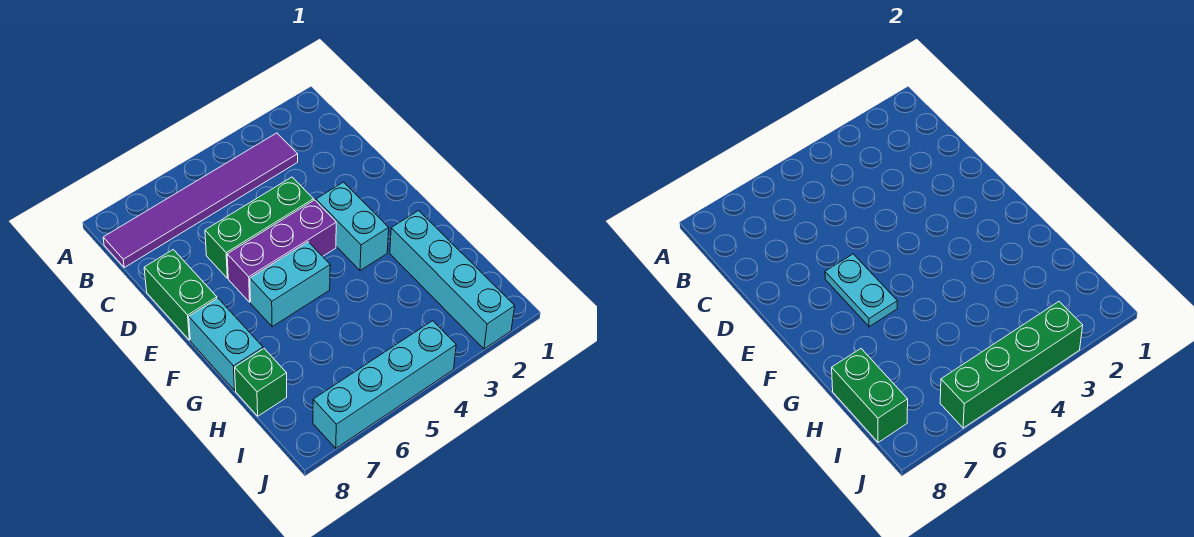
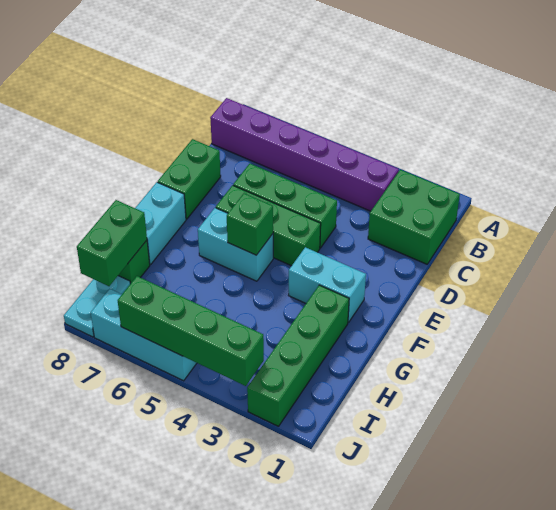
none -> green 2x2 brick [368,170,460,264]
purple 1x6 tile [103,133,298,267] -> purple 1x6 brick [210,98,399,211]
cyan 1x2 brick [316,182,389,271] -> cyan 1x2 brick turned to [288,247,366,323]
purple 1x3 brick [227,200,336,302] -> green 1x3 brick [216,185,321,266]
cyan 1x2 plate [825,254,897,327] -> cyan 1x2 plate moved to [64,276,130,337]
none -> green 1x1 brick [227,193,273,255]
cyan 1x4 brick [390,211,515,349] -> green 1x4 brick [247,285,349,426]
cyan 1x4 brick [313,321,456,448] -> cyan 1x3 brick [91,289,197,381]

